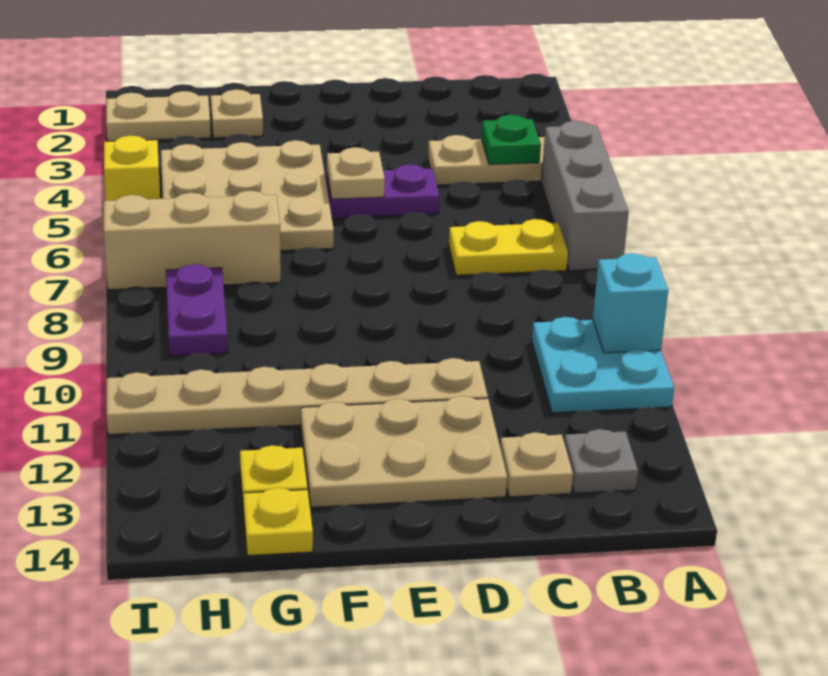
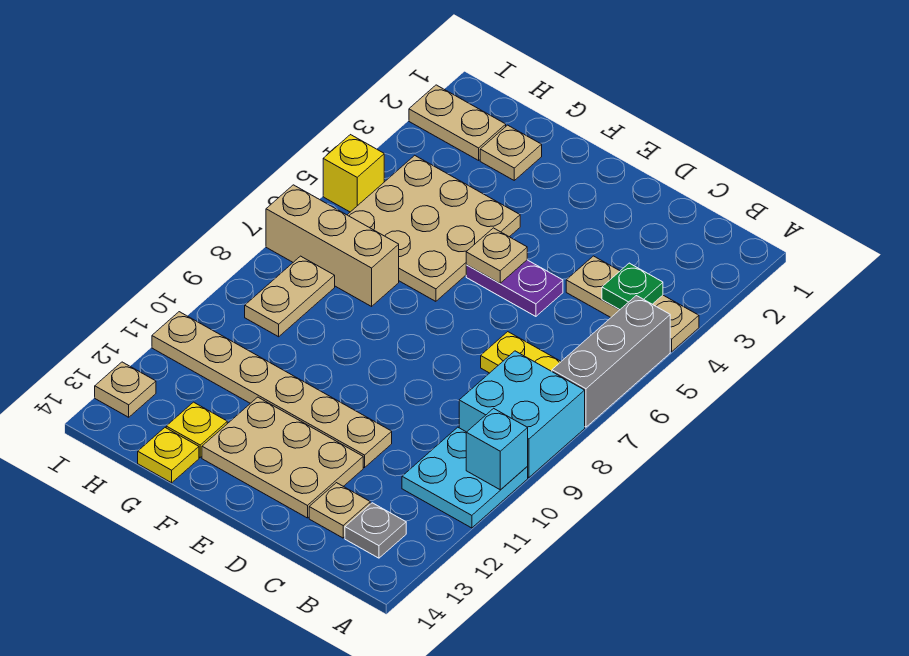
none -> cyan 2x2 brick [459,351,585,478]
purple 1x2 plate [166,264,228,356] -> tan 1x2 plate [245,256,335,337]
none -> tan 1x1 plate [95,362,156,417]

